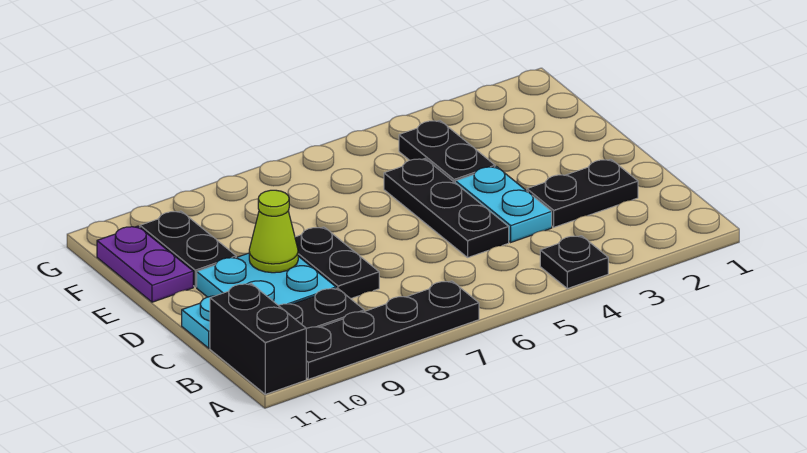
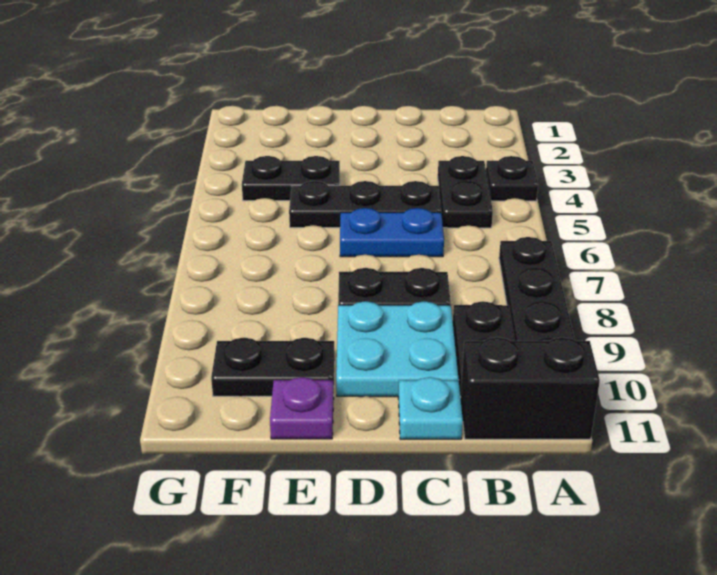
black 1x2 plate [527,159,638,227] -> black 1x2 plate moved to [438,156,493,228]
cyan 1x2 plate [455,166,552,242] -> none
none -> blue 1x2 plate [340,208,444,257]
lime 1x1 cone [249,190,298,273] -> none
purple 1x2 plate [97,226,193,302] -> purple 1x1 plate [270,377,334,439]

